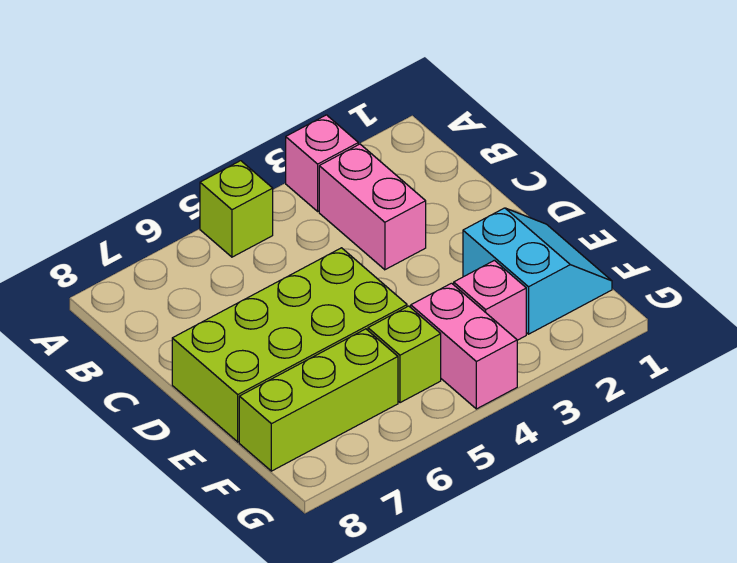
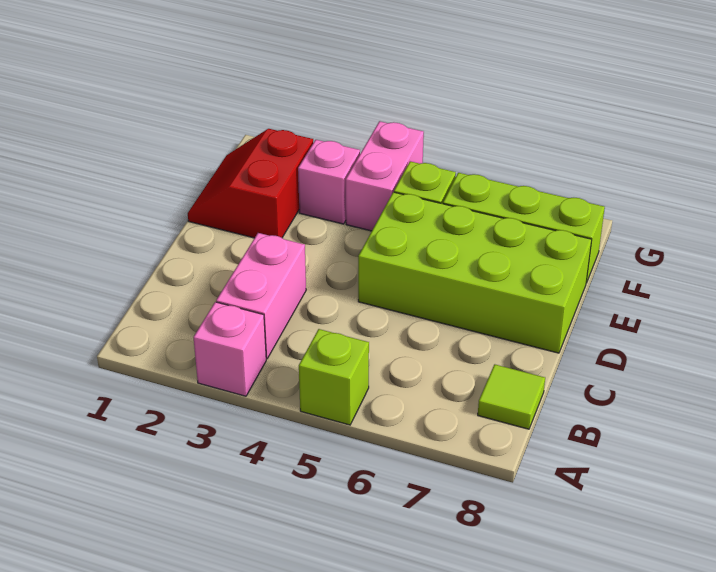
none -> lime 1x1 tile [478,364,545,429]
cyan 2x2 slope [463,208,612,334] -> red 2x2 slope [188,129,313,238]

